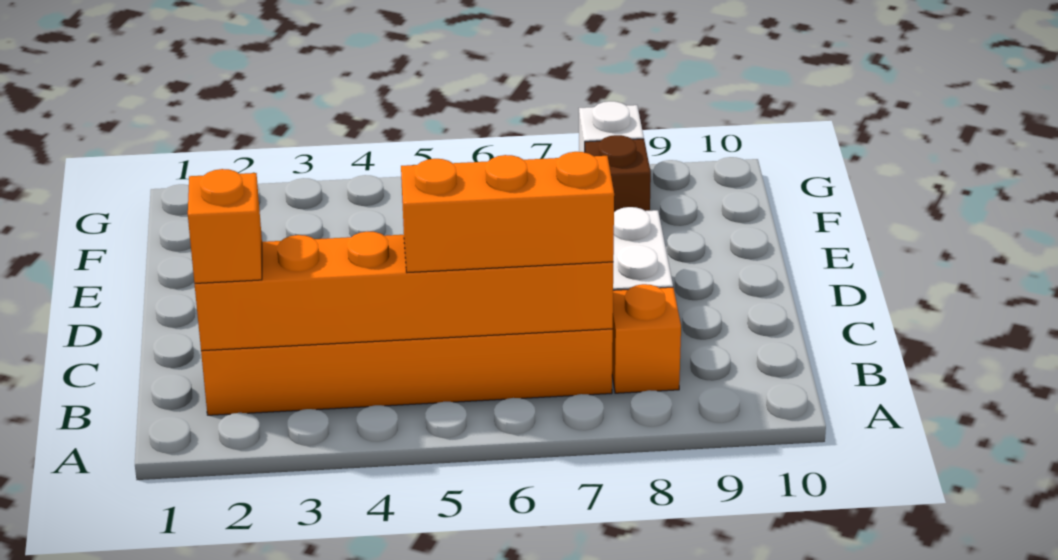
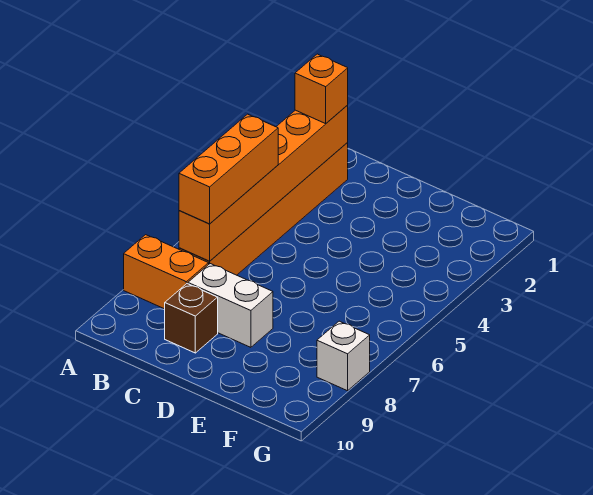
orange 1x1 brick [612,284,681,393] -> orange 1x2 brick [124,235,209,309]
brown 1x1 brick [585,135,651,212] -> brown 1x1 brick moved to [165,284,218,353]

